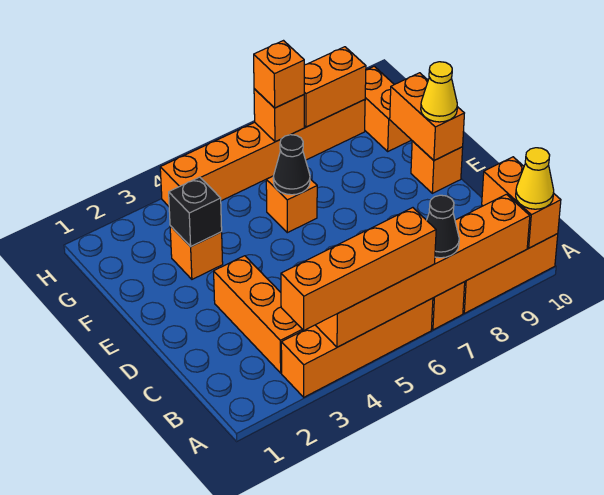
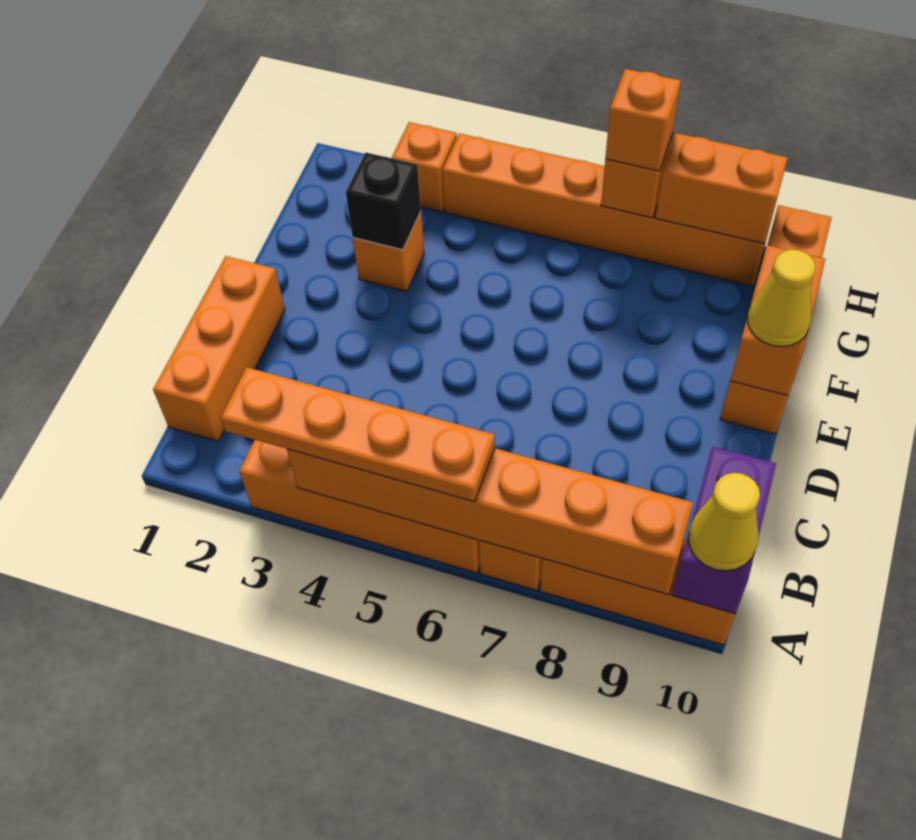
orange 1x4 brick [281,208,436,331] -> orange 1x4 plate [221,367,495,502]
black 1x1 cone [427,195,459,258] -> none
orange 1x2 brick [482,157,561,248] -> purple 1x2 brick [672,447,776,614]
orange 1x3 brick [214,256,303,373] -> orange 1x3 brick moved to [153,256,285,441]
orange 1x1 brick [266,176,317,233] -> orange 1x1 brick moved to [392,122,457,212]
black 1x1 cone [273,135,310,195] -> none

